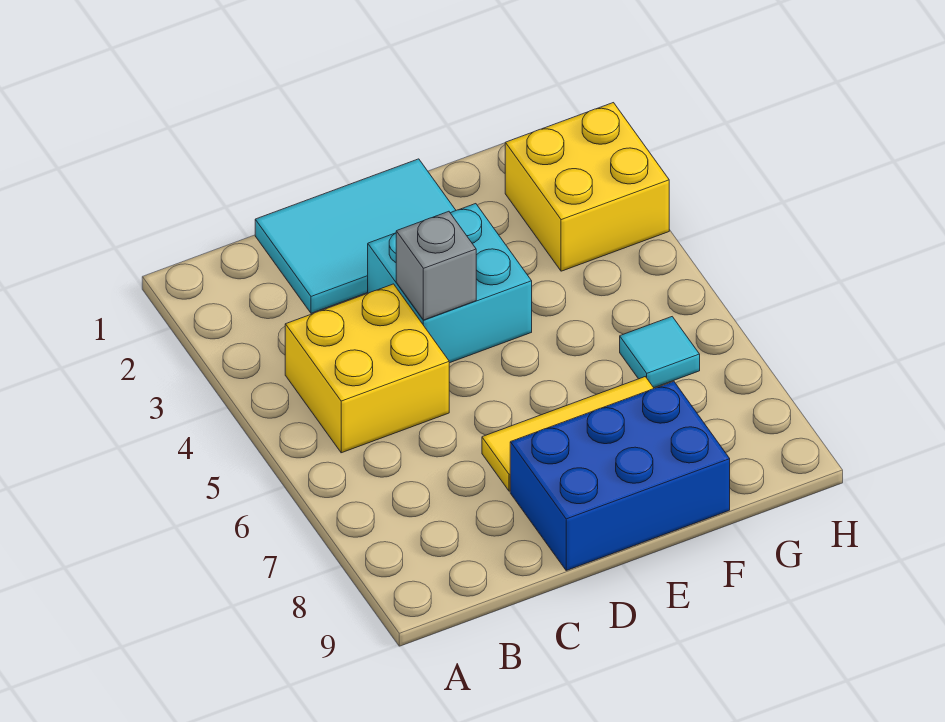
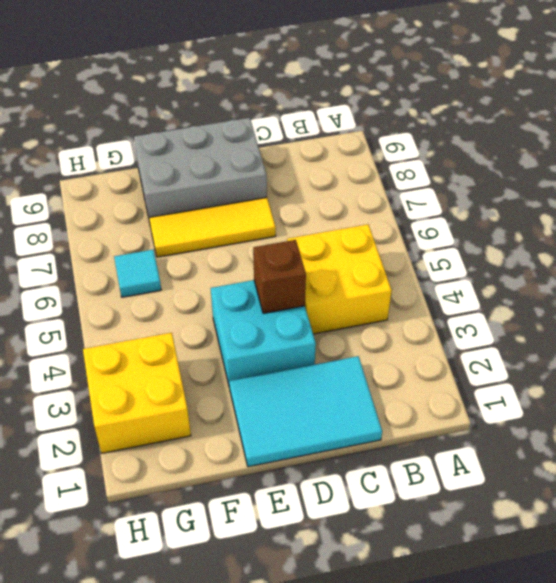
grey 1x1 brick [396,211,476,320] -> brown 1x1 brick [253,240,306,313]
blue 2x3 brick [510,381,730,570] -> grey 2x3 brick [134,118,267,222]

